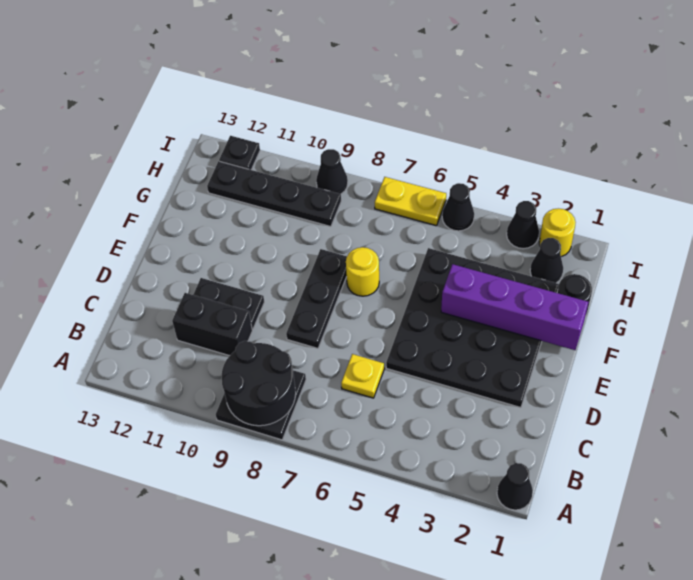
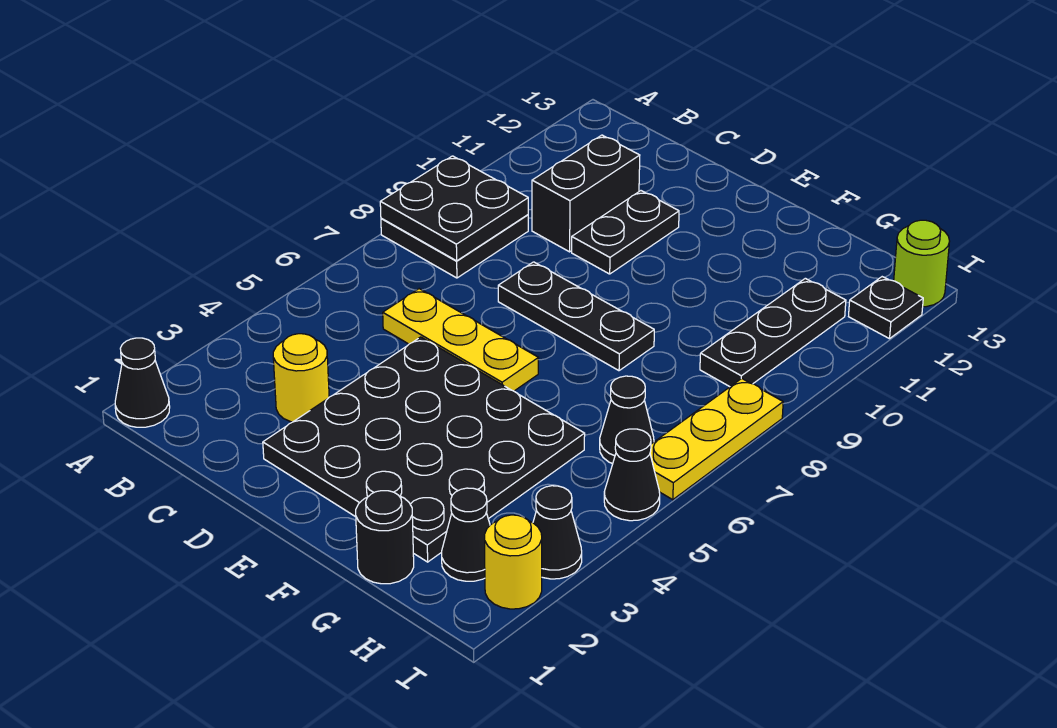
black 2x2 round brick [222,341,296,426] -> black 2x2 plate [380,156,528,261]
yellow 1x1 plate [341,354,384,398] -> yellow 1x3 plate [383,289,539,391]
purple 1x4 brick [441,264,588,350] -> none
yellow 1x1 round brick [346,247,379,296] -> yellow 1x1 round brick moved to [273,334,329,422]
black 1x4 plate [207,161,341,227] -> black 1x3 plate [700,278,846,387]
yellow 1x2 plate [375,177,446,226] -> yellow 1x3 plate [650,378,783,500]
black 1x1 cone [316,149,348,194] -> black 1x1 cone moved to [600,376,654,464]
none -> lime 1x1 round brick [894,220,950,307]

